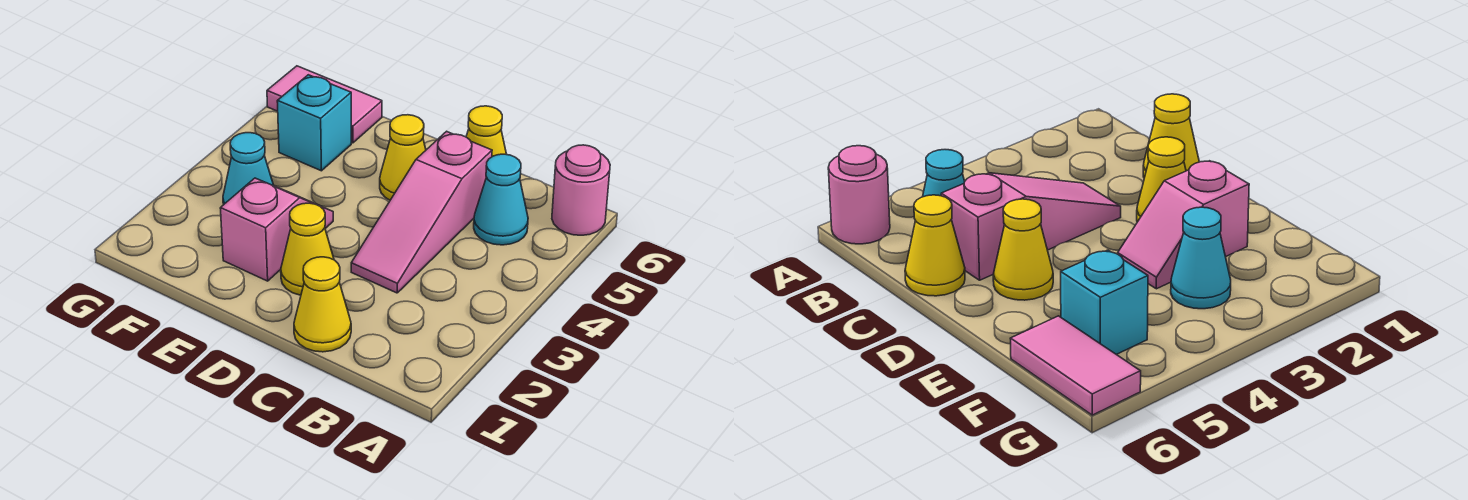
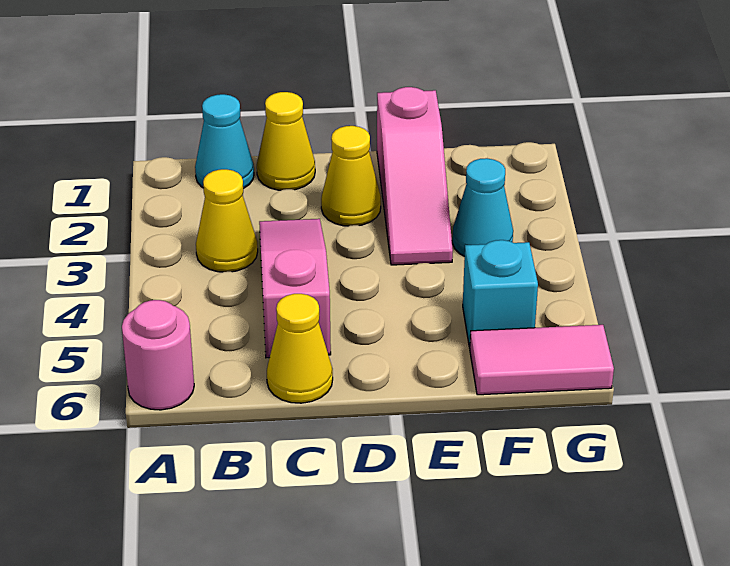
cyan 1x1 cone [474,154,528,245] -> cyan 1x1 cone moved to [195,94,254,189]
yellow 1x1 cone [380,115,426,200] -> yellow 1x1 cone moved to [196,169,258,272]
pink 1x2 slope [220,178,333,281] -> pink 1x3 slope [377,87,453,265]

